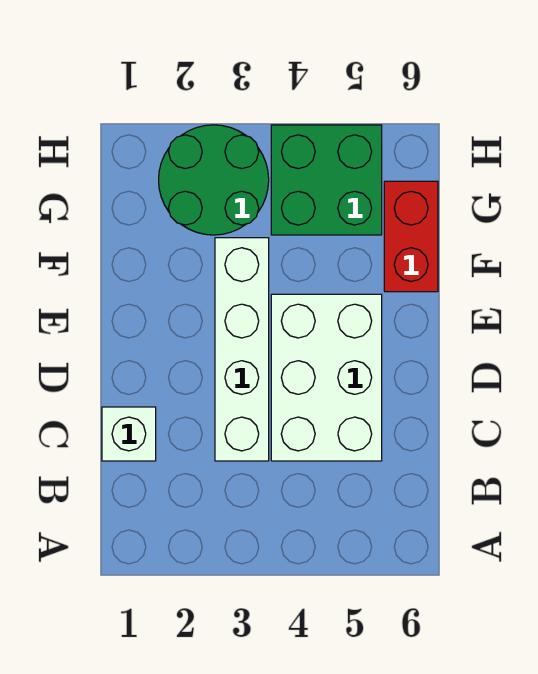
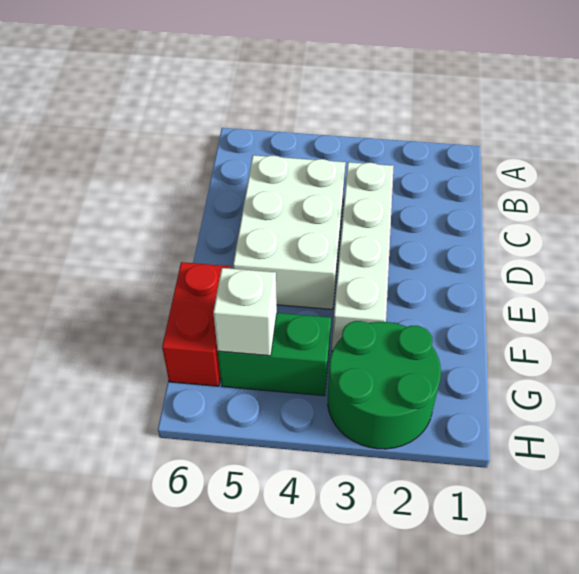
white 1x1 brick [102,407,156,461] -> white 1x1 brick moved to [213,268,277,356]
green 2x2 brick [271,125,382,235] -> green 1x2 brick [218,313,331,396]

